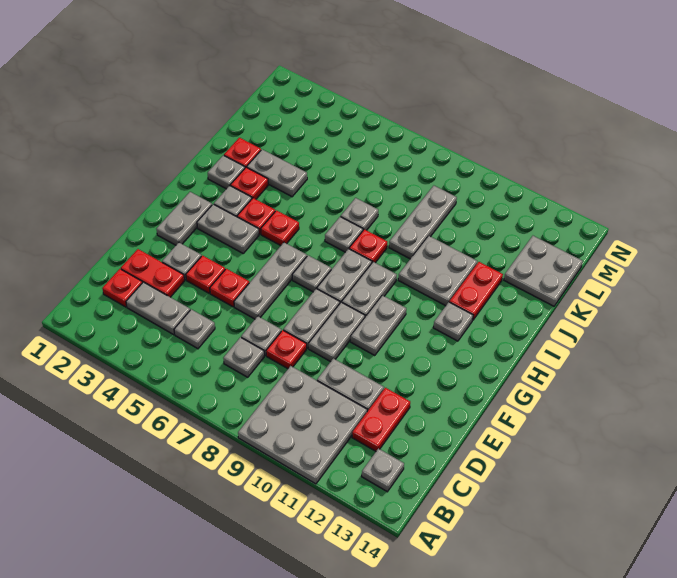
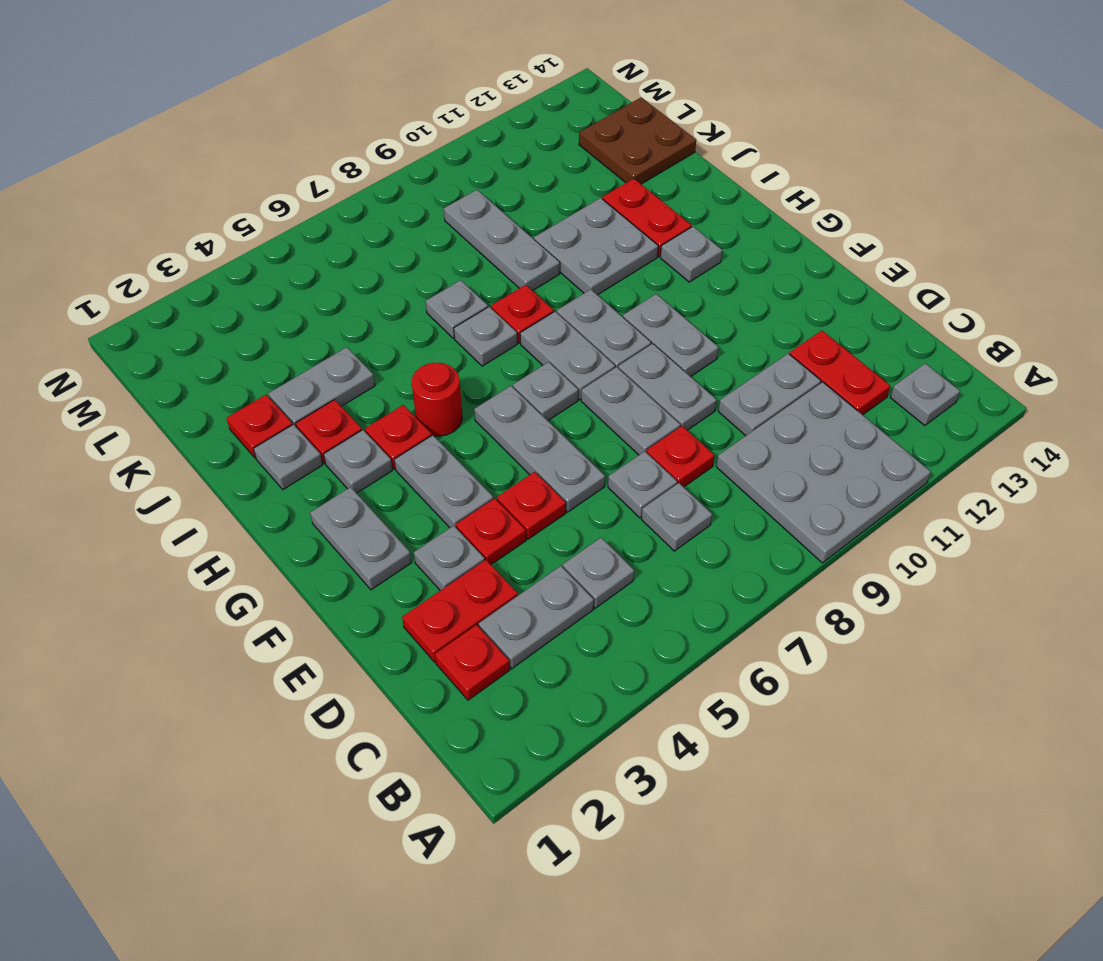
grey 1x2 plate [197,204,259,253] -> grey 1x2 plate turned to [394,435,493,528]
red 1x1 plate [261,210,299,246] -> red 1x1 round brick [412,363,462,436]
grey 2x2 plate [504,236,583,306] -> brown 2x2 plate [579,98,696,184]

